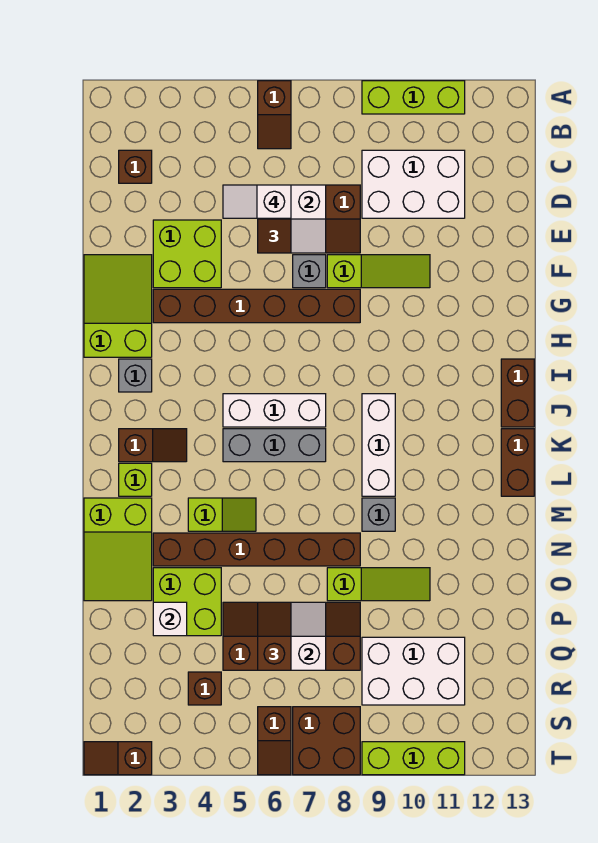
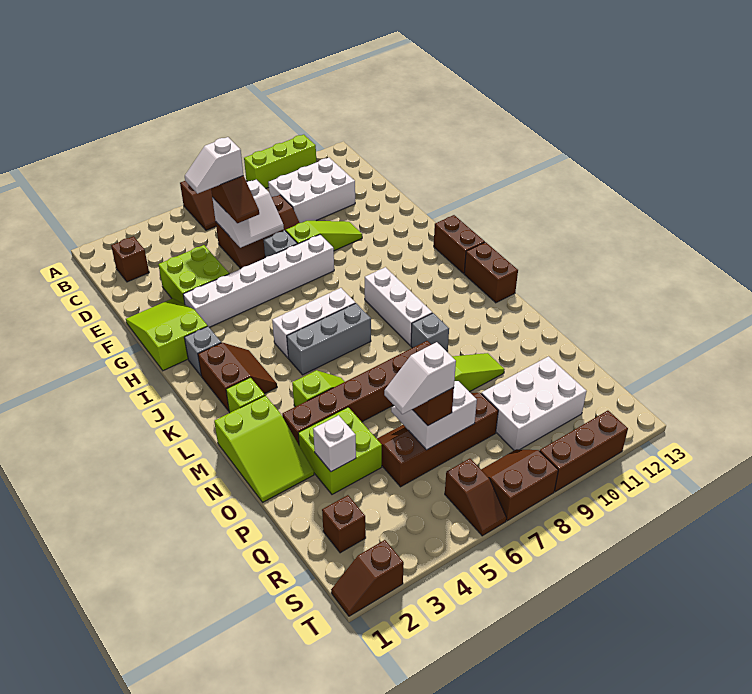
brown 1x6 brick [153,289,360,323] -> white 1x6 brick [183,235,334,327]
brown 1x2 slope [119,429,187,462] -> brown 2x2 slope [198,343,277,411]
none -> white 1x2 slope [384,342,456,414]
brown 1x1 brick [188,672,221,705] -> brown 1x1 brick moved to [322,495,366,553]
brown 2x2 brick [293,707,360,775] -> brown 2x2 slope [481,449,558,521]
lime 1x3 brick [362,742,465,775] -> brown 1x3 brick [540,411,628,492]

